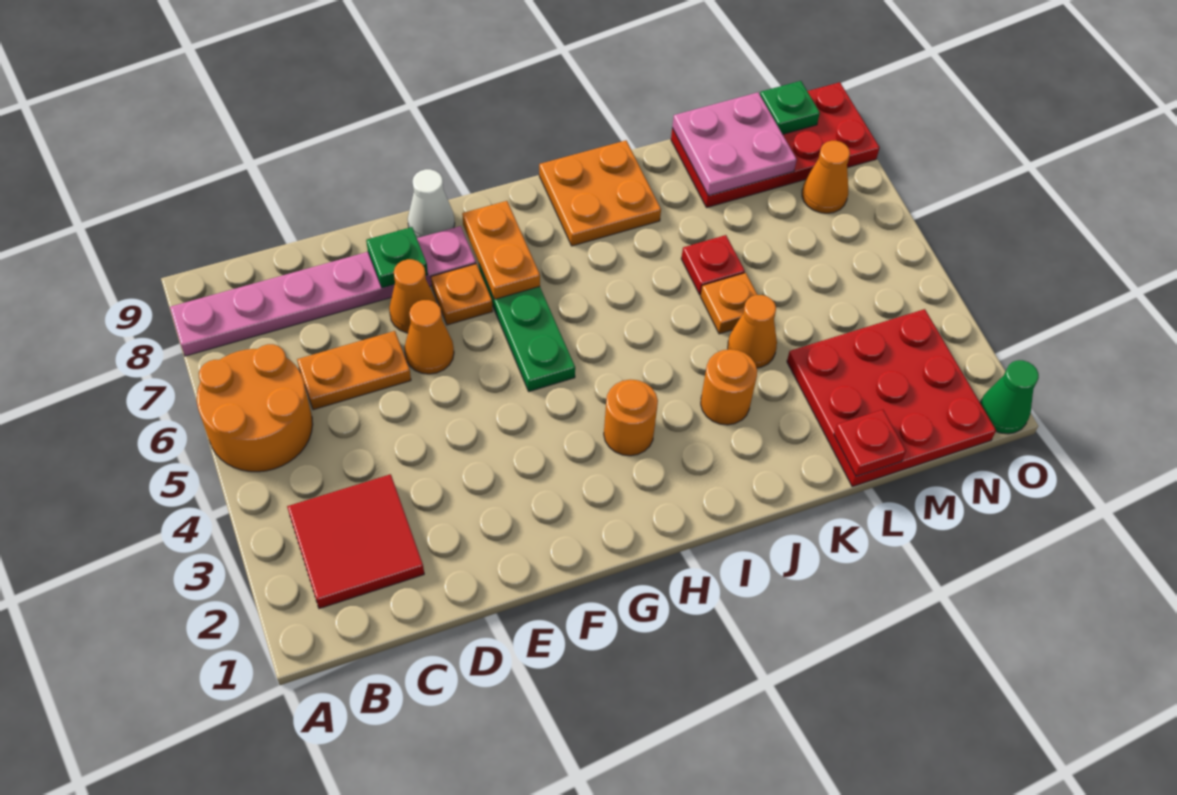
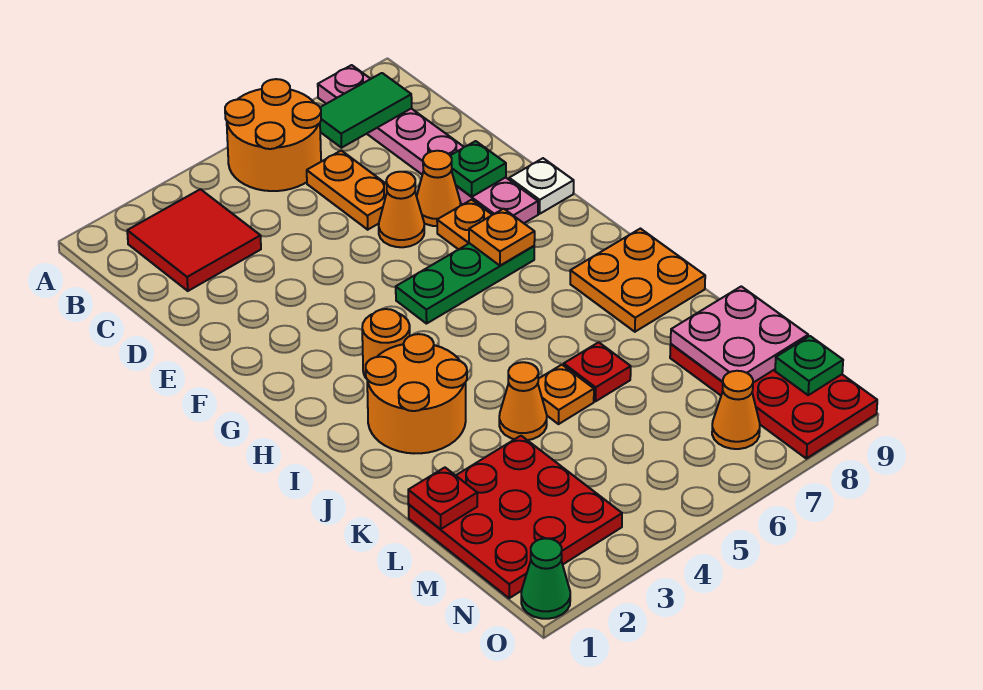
none -> green 1x2 tile [320,73,412,148]
white 1x1 cone [408,169,455,238] -> white 1x1 plate [509,158,574,214]
orange 1x2 plate [462,201,540,299] -> orange 1x1 plate [469,209,535,266]
orange 1x1 round brick [701,349,757,425] -> orange 2x2 round brick [366,334,467,453]

